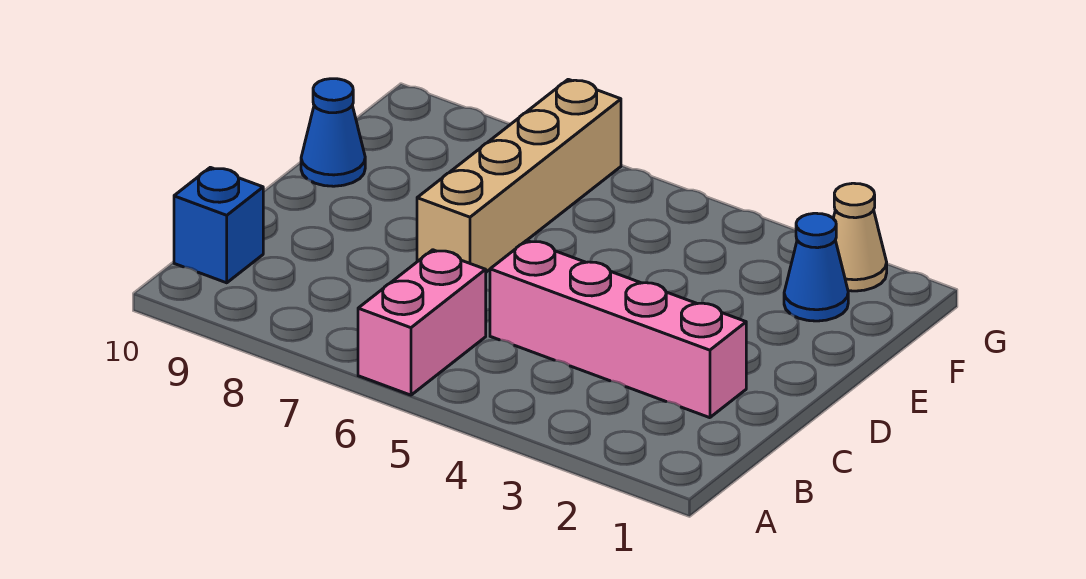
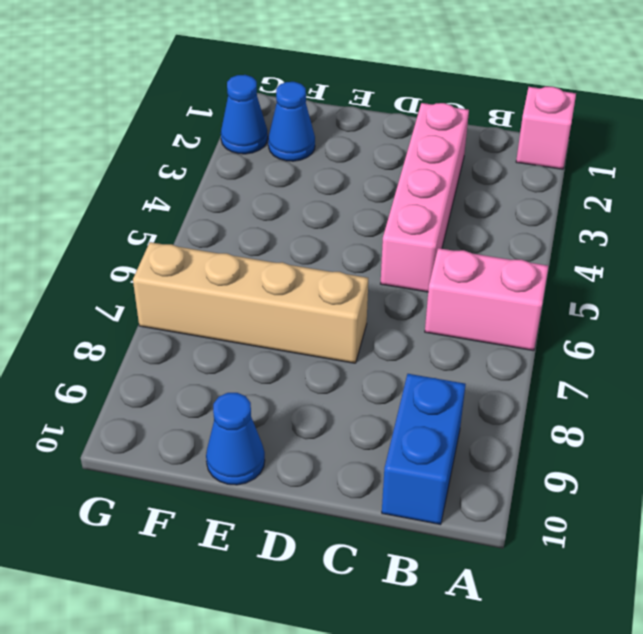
none -> pink 1x1 brick [516,87,576,169]
blue 1x1 brick [174,167,263,283] -> blue 1x2 brick [382,374,466,525]
tan 1x1 cone [833,183,887,291] -> blue 1x1 cone [221,75,268,154]

